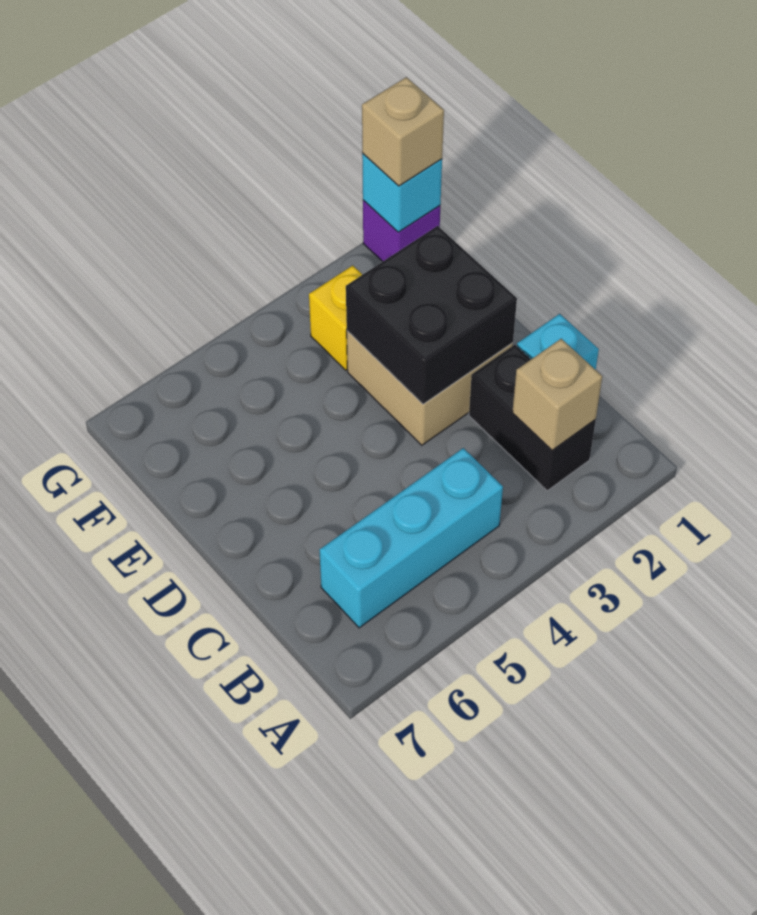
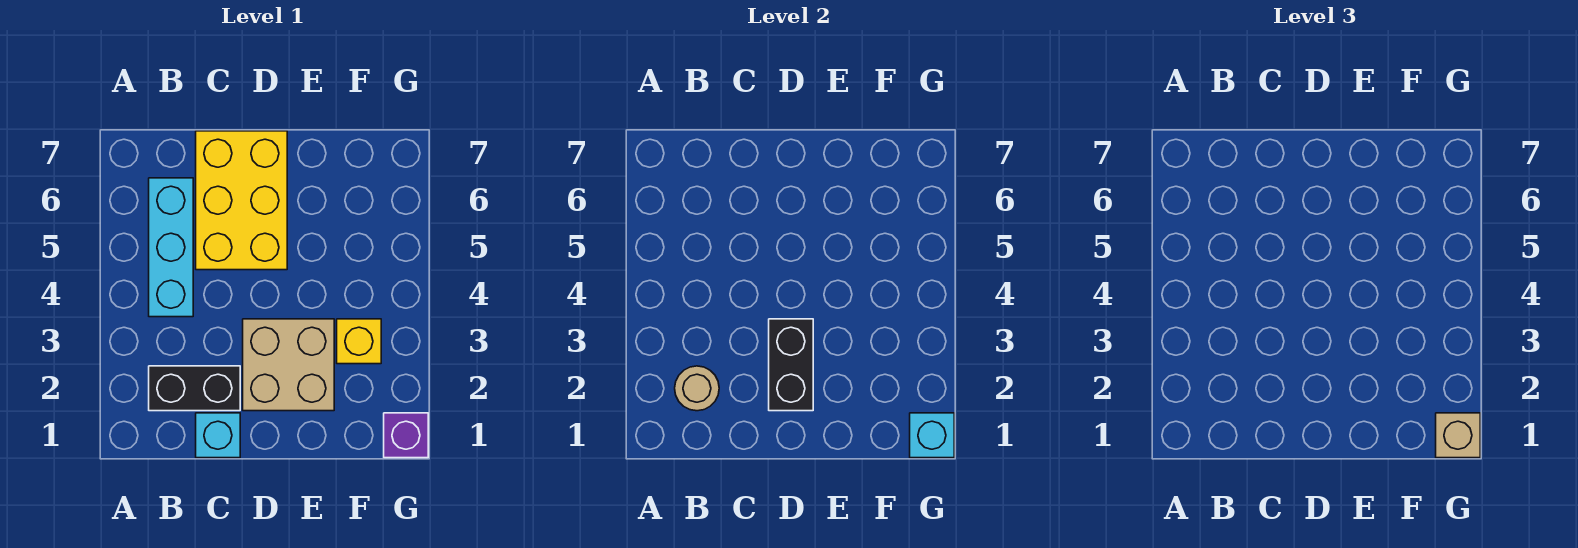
tan 1x1 brick [512,339,602,450] -> tan 1x1 round brick [675,366,719,411]
none -> yellow 2x3 brick [196,131,287,270]
black 2x2 brick [346,226,517,404] -> black 1x2 brick [769,319,813,411]

